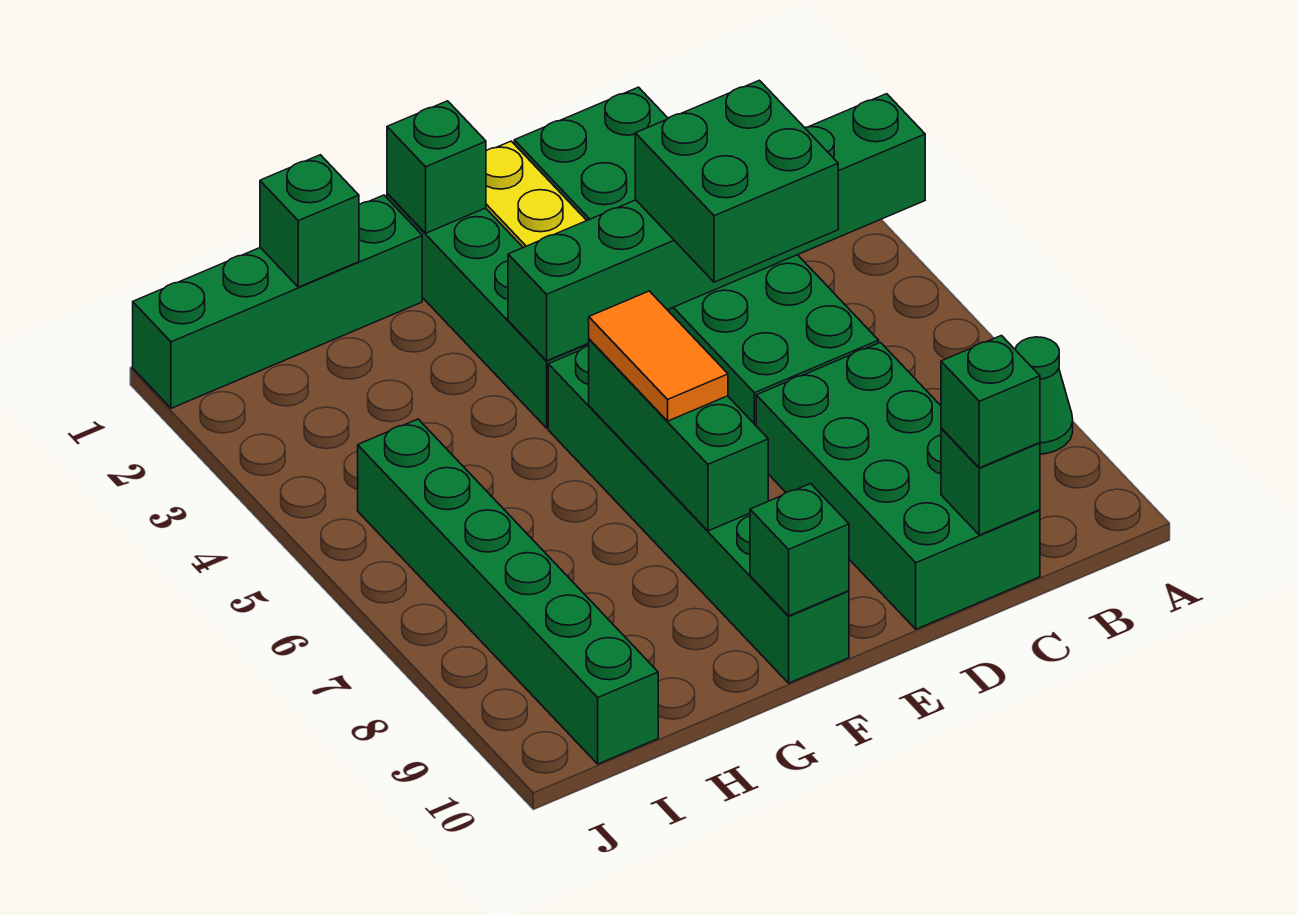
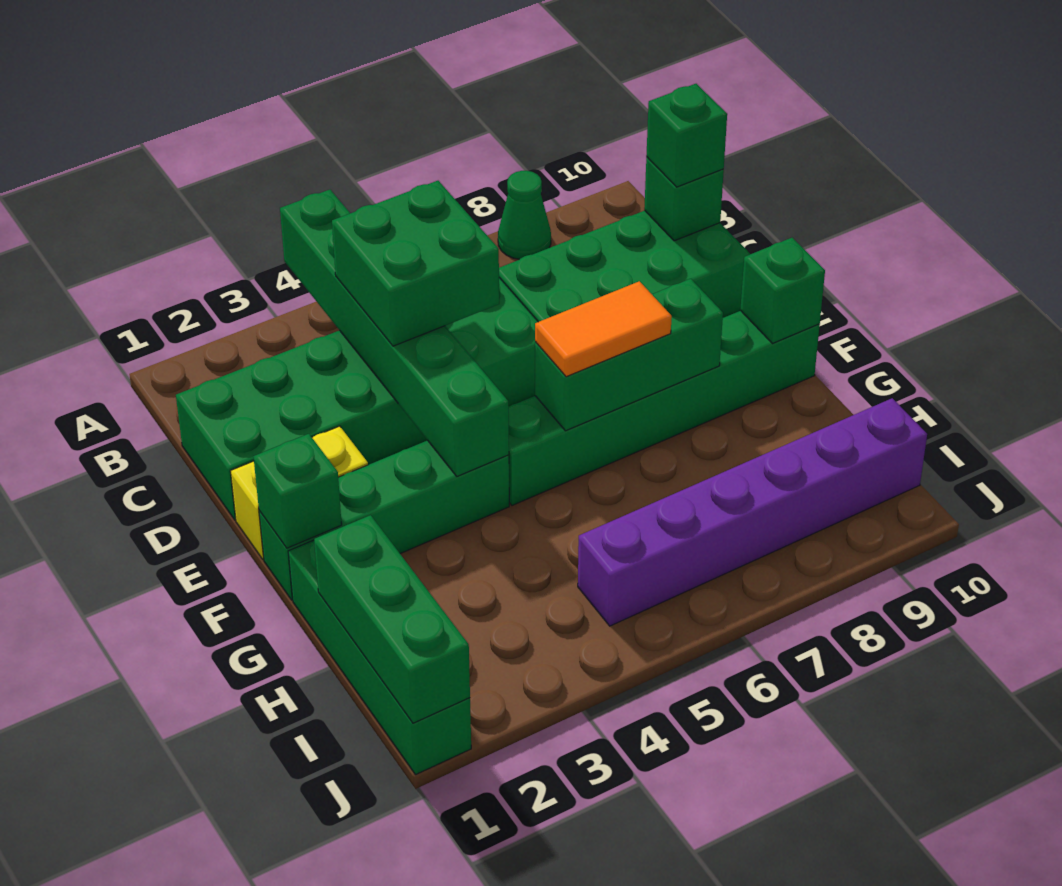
green 1x1 brick [260,155,359,287] -> green 1x3 brick [314,515,470,723]
green 1x6 brick [358,419,658,764] -> purple 1x6 brick [578,398,927,626]

